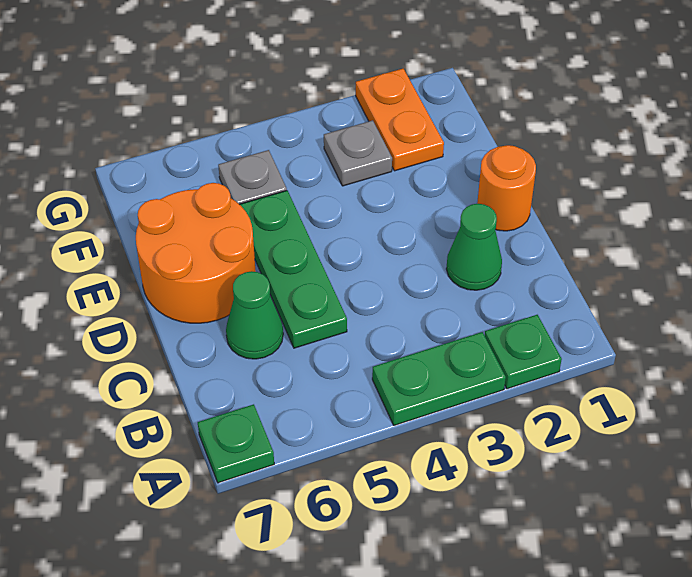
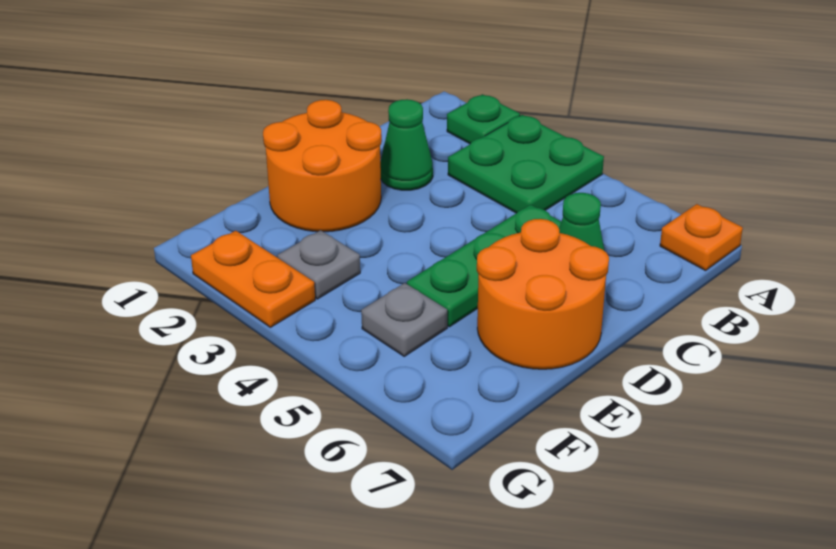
green 1x2 plate [372,332,506,425] -> green 2x2 plate [448,115,604,213]
green 1x1 plate [198,404,274,483] -> orange 1x1 plate [660,204,743,271]
orange 1x1 round brick [477,145,536,231] -> orange 2x2 round brick [263,100,382,232]
orange 1x2 plate [356,69,444,171] -> orange 1x2 plate turned to [191,231,315,327]

